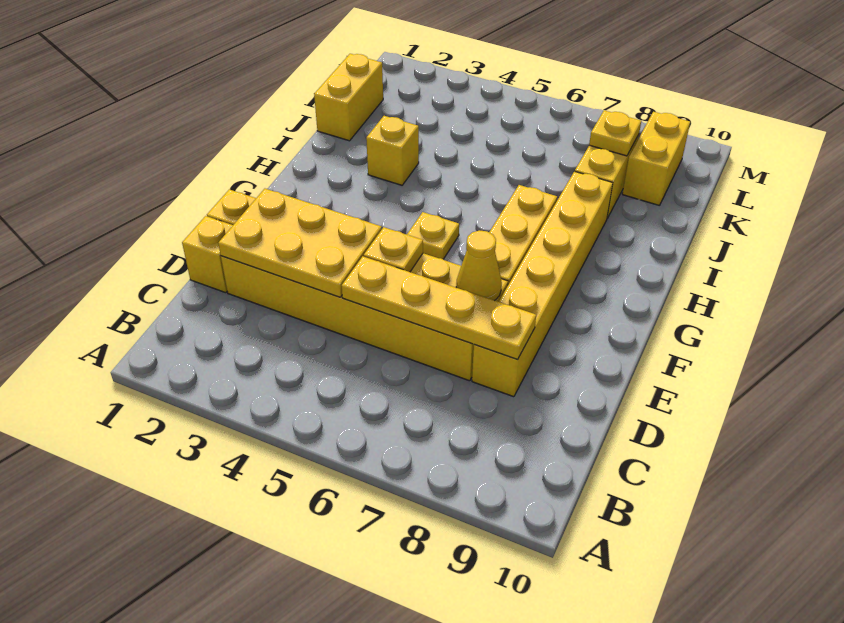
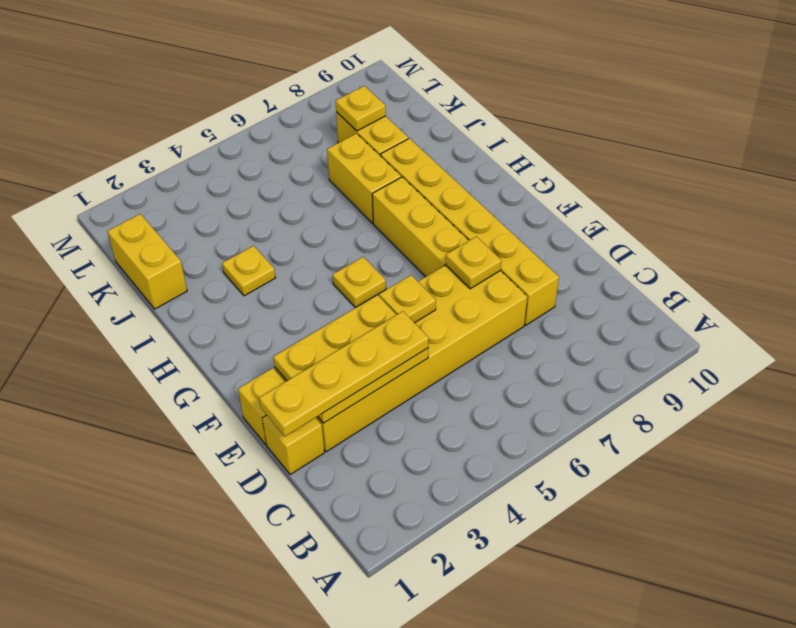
yellow 1x4 plate [342,256,536,360] -> yellow 1x4 plate moved to [259,311,429,436]
yellow 1x1 cone [456,230,502,301] -> yellow 1x1 plate [445,237,501,289]
yellow 1x1 brick [366,116,419,185] -> yellow 1x1 plate [222,246,275,296]
yellow 1x2 brick [622,112,690,206] -> yellow 1x2 brick moved to [327,133,401,223]

